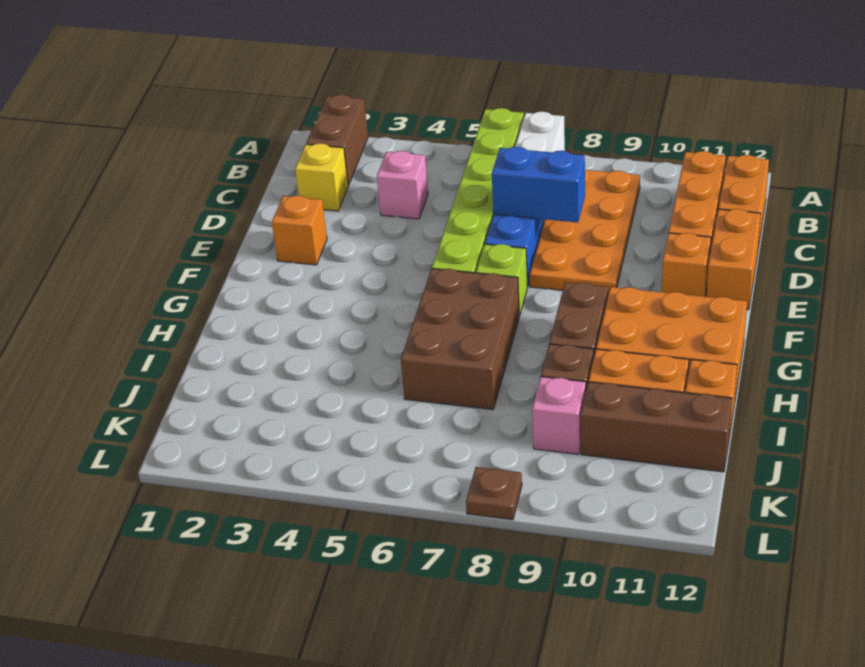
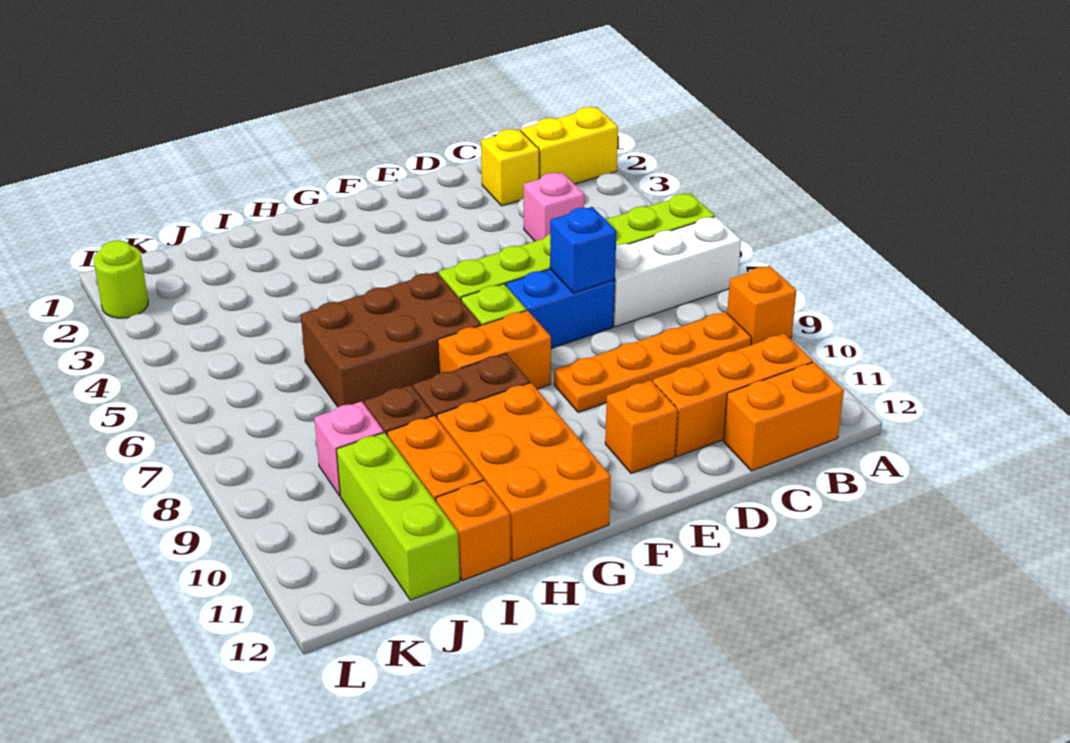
brown 1x2 brick [306,95,368,185] -> yellow 1x2 brick [521,107,618,184]
orange 2x4 plate [530,170,640,295] -> orange 1x4 plate [554,312,751,413]
blue 1x2 brick [492,147,585,223] -> blue 1x1 brick [550,207,616,293]
orange 1x2 brick [707,209,761,310] -> orange 1x2 brick moved to [438,311,551,389]
orange 1x1 brick [272,196,327,265] -> orange 1x1 brick moved to [727,266,797,345]
brown 1x3 brick [581,382,732,472] -> lime 1x3 brick [336,433,460,600]
none -> lime 1x1 round brick [94,240,148,318]
brown 1x1 plate [466,467,522,520] -> none

